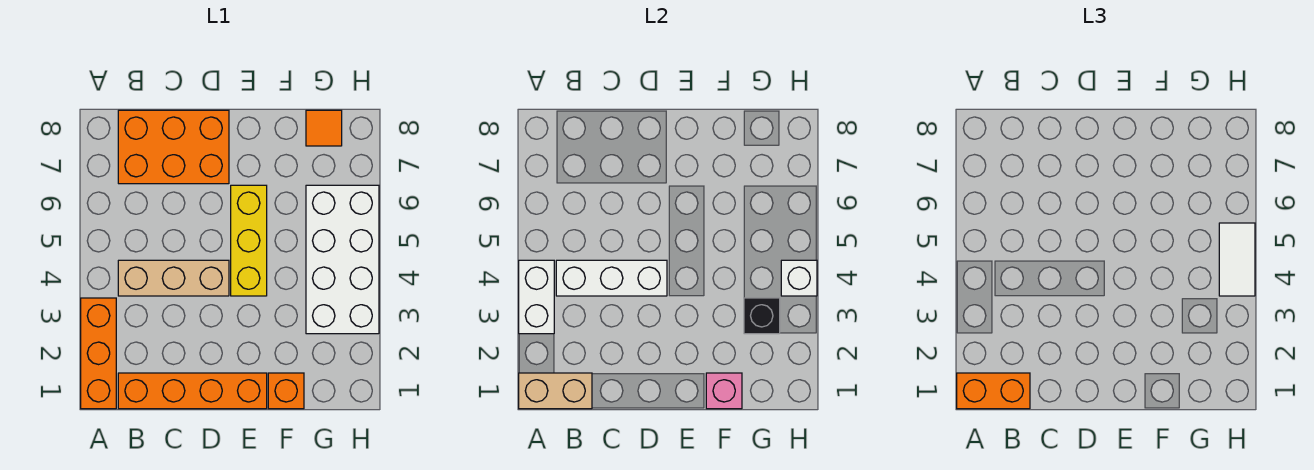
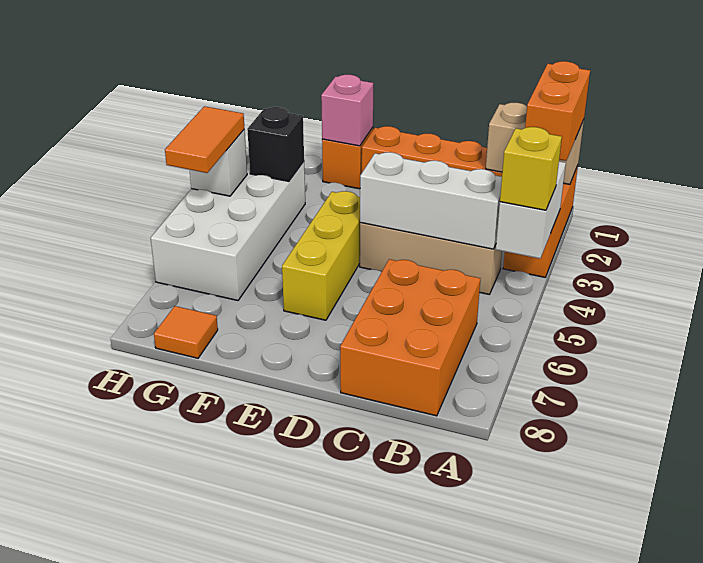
orange 1x2 brick [957,373,1030,409] -> orange 1x2 brick turned to [525,61,590,161]
none -> yellow 1x1 brick [500,127,562,210]
orange 2x3 brick [118,110,229,184] -> orange 2x3 brick turned to [340,259,480,416]
white 1x2 tile [1219,223,1255,296] -> orange 1x2 tile [165,106,245,173]

